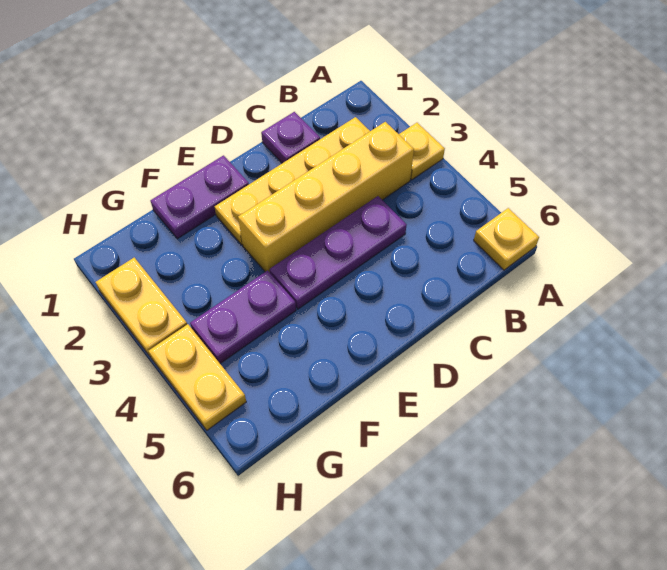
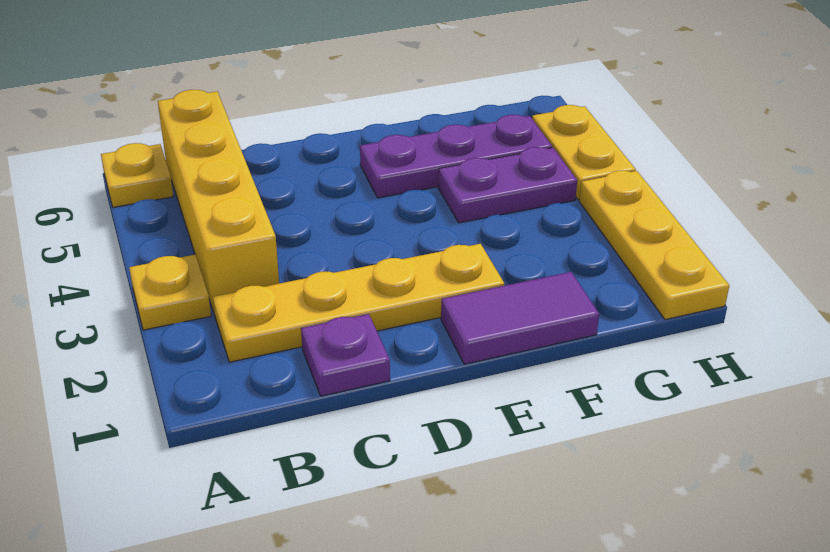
yellow 1x4 brick [238,122,414,272] -> yellow 1x4 brick turned to [158,90,279,315]
purple 1x3 plate [270,196,407,309] -> purple 1x3 plate moved to [360,115,552,198]
purple 1x2 plate [150,155,249,239] -> purple 1x2 tile [441,272,599,364]
yellow 1x2 plate [96,258,187,357] -> yellow 1x3 plate [579,171,729,320]

